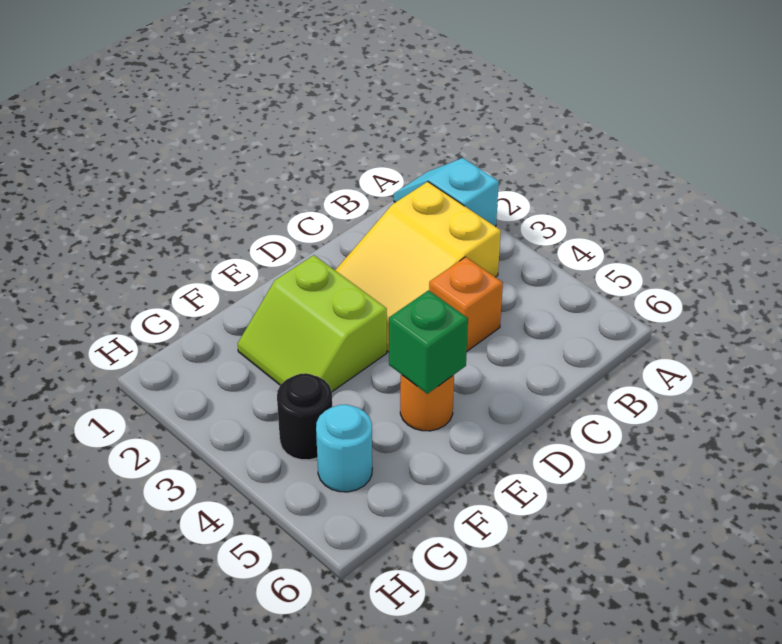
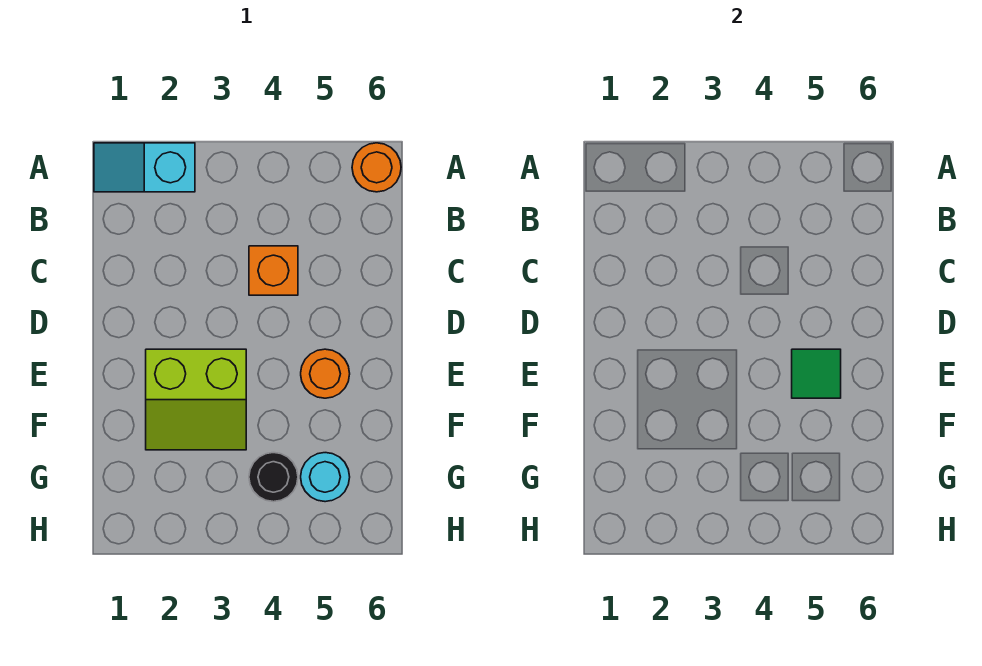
none -> orange 1x1 round brick [352,143,401,192]
yellow 2x3 slope [335,182,501,352] -> none
green 1x1 brick [389,290,468,394] -> green 1x1 tile [792,349,841,398]

